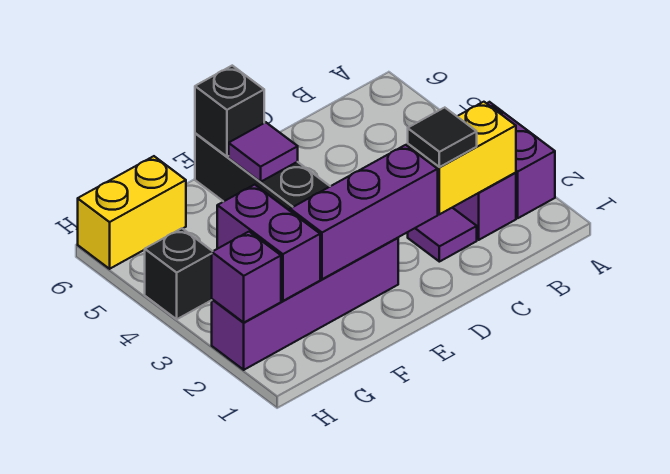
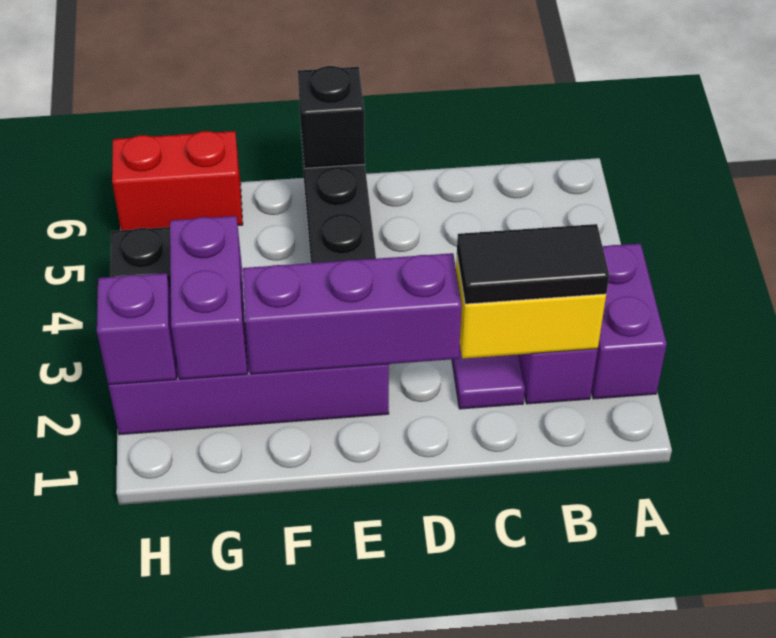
black 1x1 tile [408,108,477,167] -> black 1x2 tile [457,224,609,304]
purple 1x1 tile [229,122,298,182] -> none
yellow 1x2 brick [78,156,186,269] -> red 1x2 brick [112,131,243,230]

